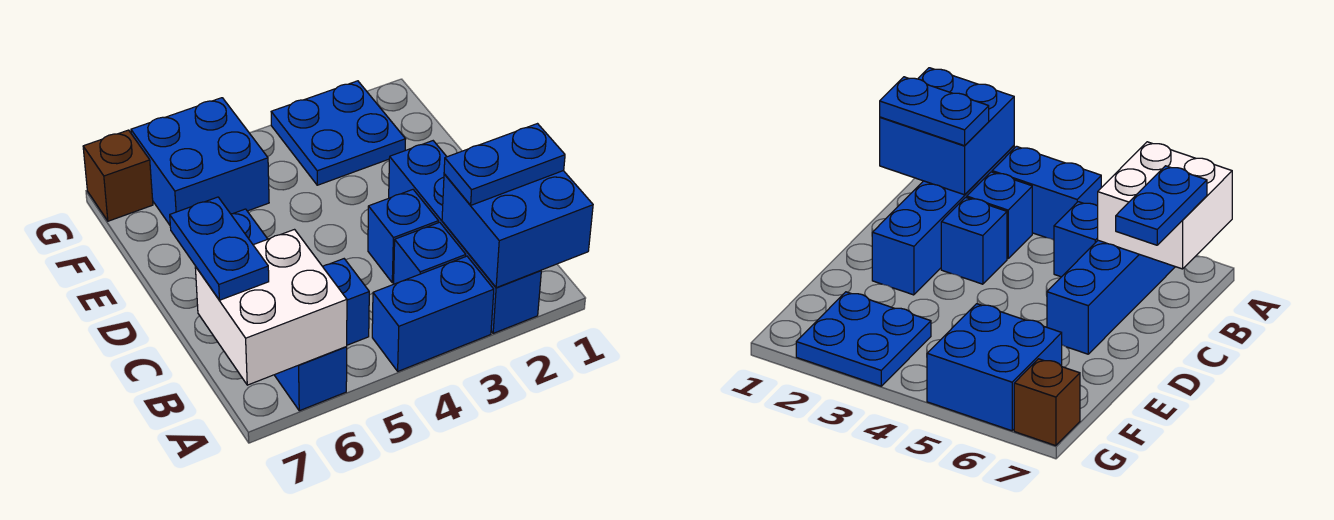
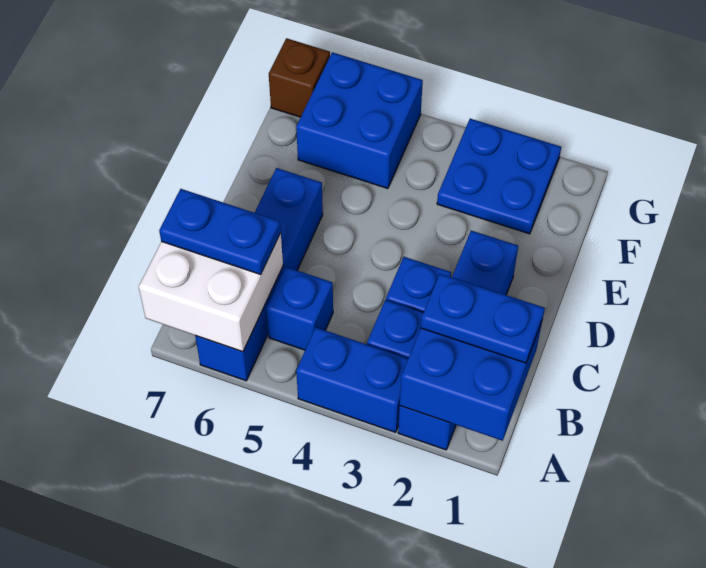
blue 1x2 plate [170,197,269,300] -> blue 1x2 plate turned to [159,189,281,274]

